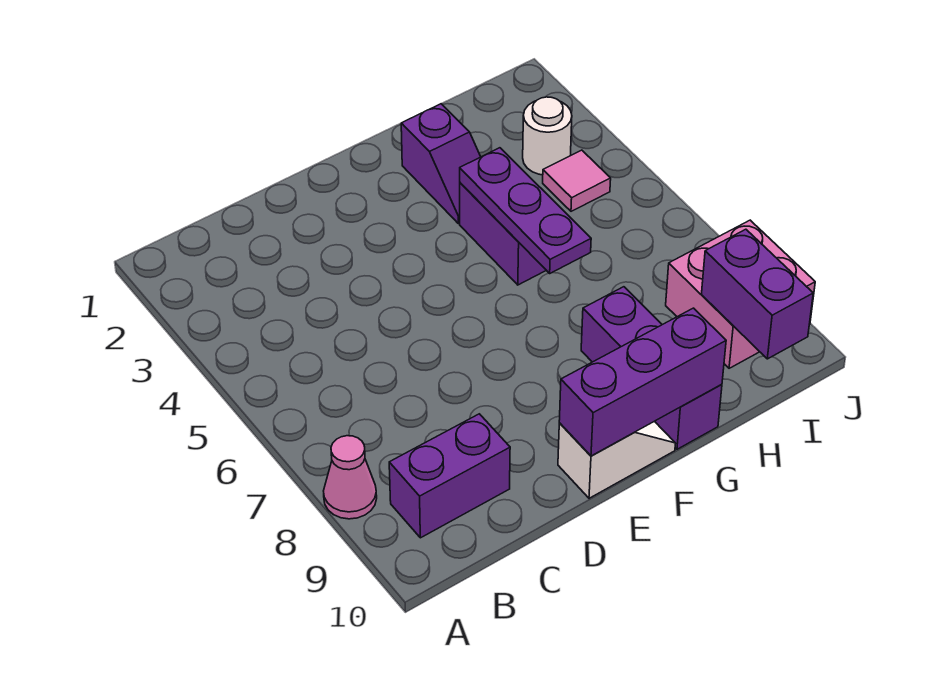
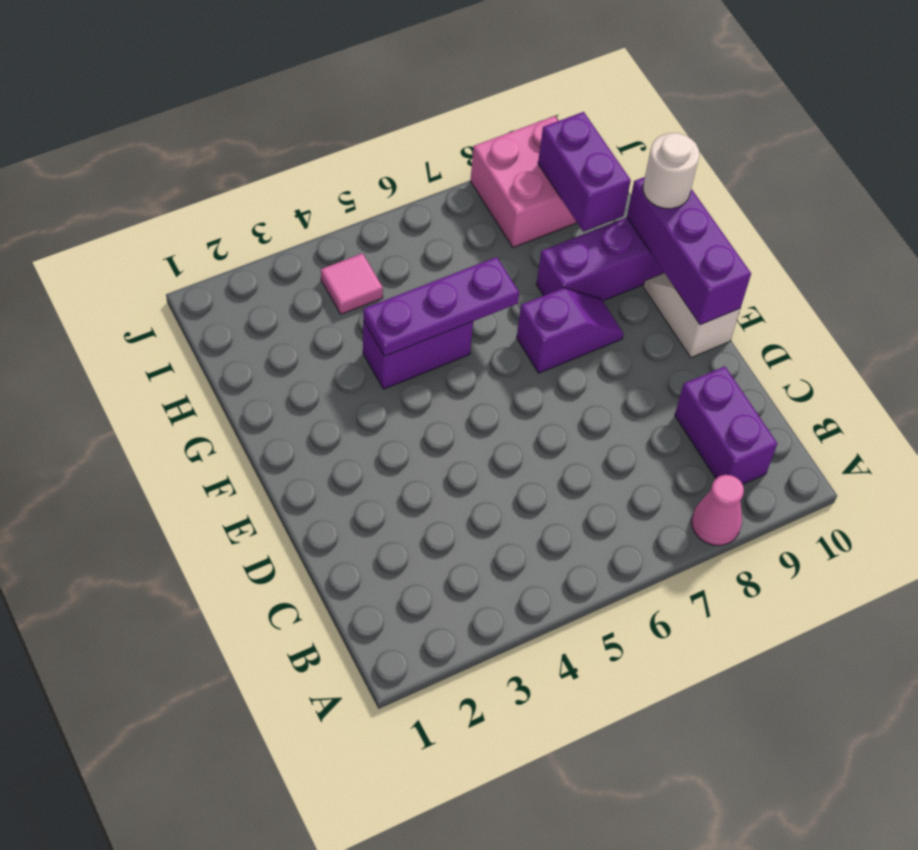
purple 1x2 slope [401,104,481,223] -> purple 1x2 slope moved to [517,288,623,373]
white 1x1 round brick [523,97,572,175] -> white 1x1 round brick moved to [643,133,699,209]
purple 1x2 brick [701,229,813,359] -> purple 1x2 brick turned to [538,112,631,232]

